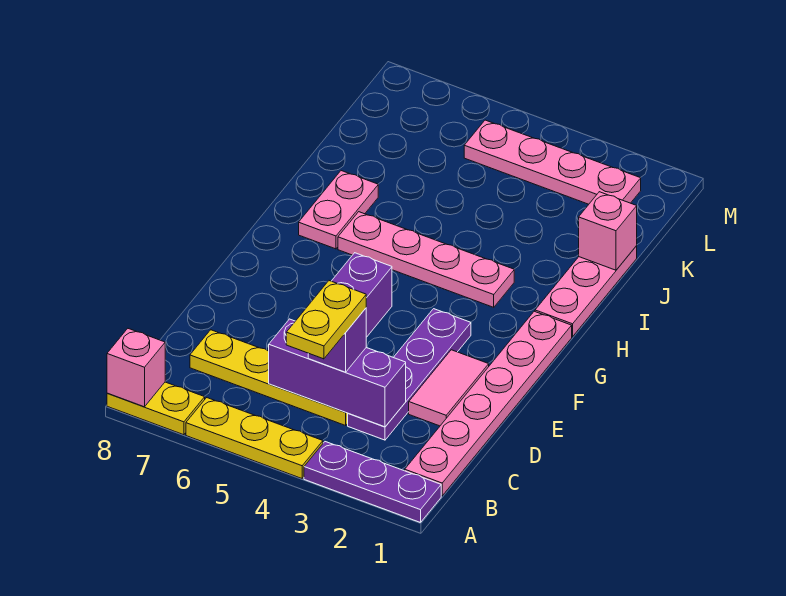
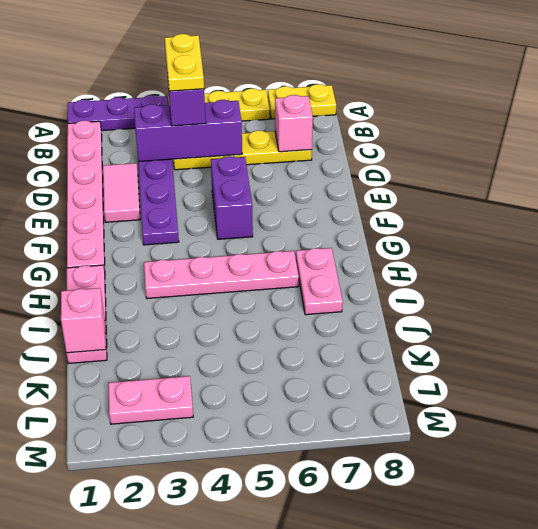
pink 1x1 brick [107,329,165,407] -> pink 1x1 brick moved to [275,95,313,152]
pink 1x4 plate [464,120,641,204] -> pink 1x2 plate [108,376,193,424]

